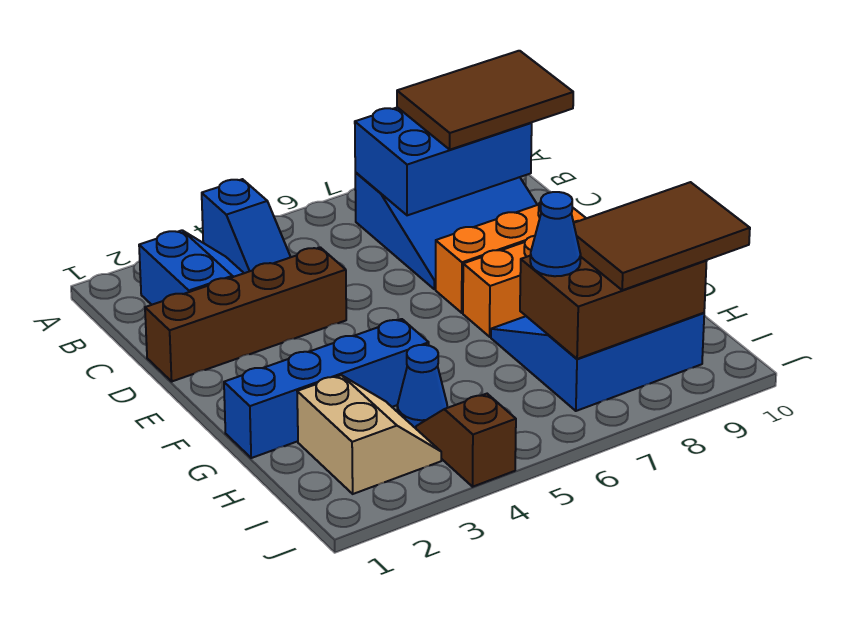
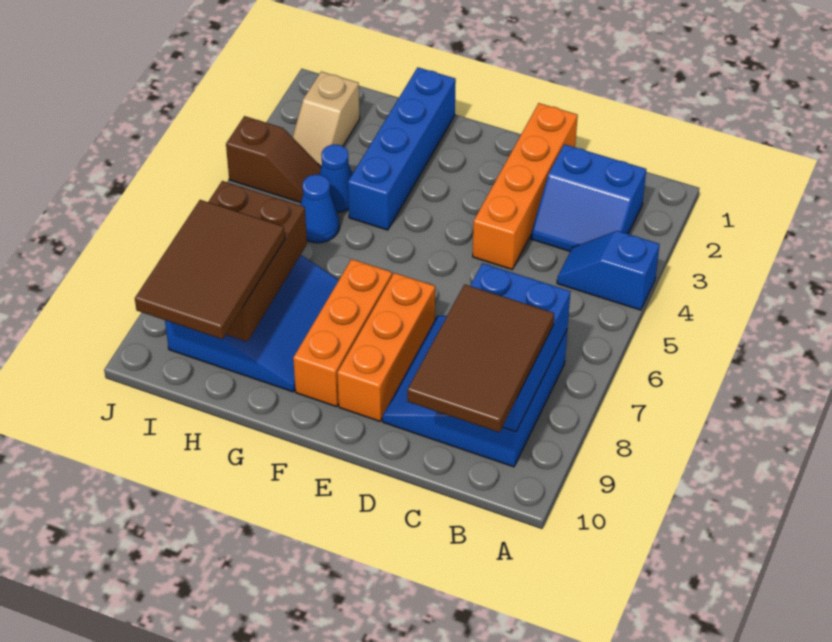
brown 1x4 brick [145,247,346,381] -> orange 1x4 brick [473,103,578,269]
tan 2x2 slope [297,375,441,494] -> tan 1x2 slope [293,72,360,166]
blue 1x1 cone [530,192,581,276] -> blue 1x1 cone moved to [300,174,339,243]

